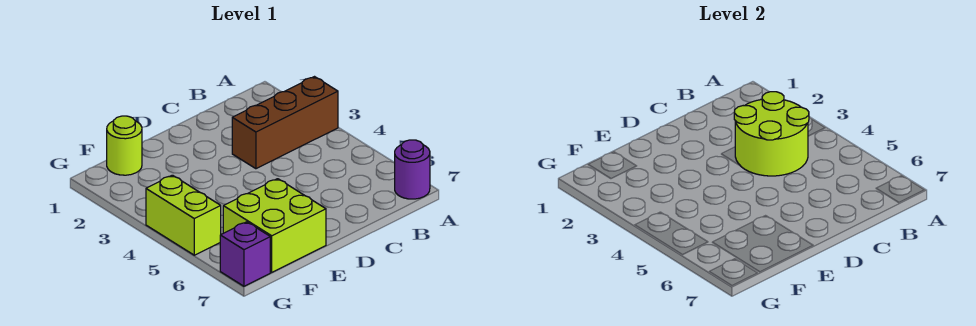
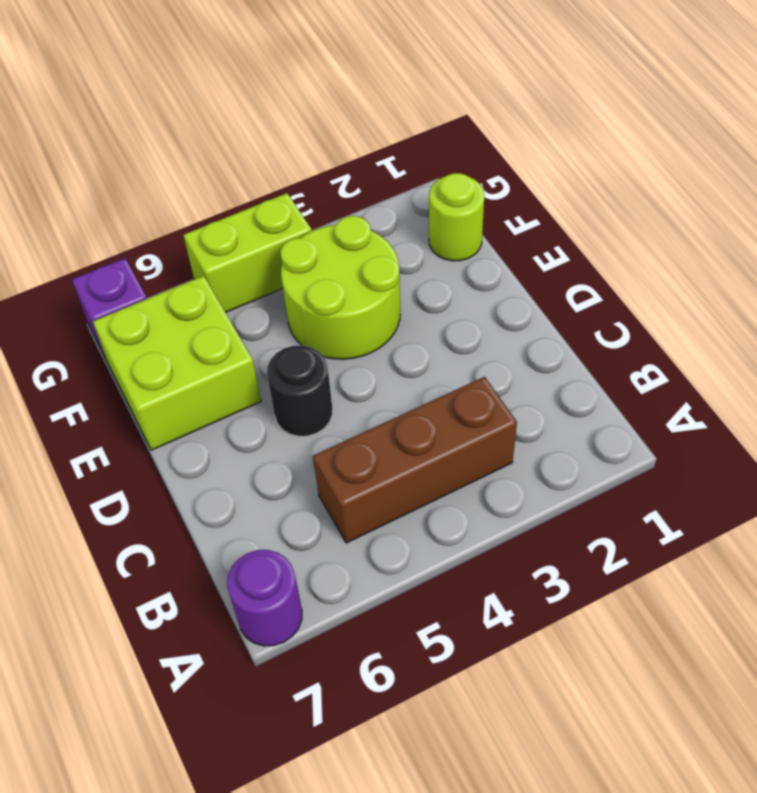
brown 1x3 brick [232,77,338,169] -> brown 1x3 brick turned to [313,377,517,543]
lime 2x2 round brick [734,92,809,176] -> lime 2x2 round brick moved to [280,216,400,359]
none -> black 1x1 round brick [267,345,332,436]

